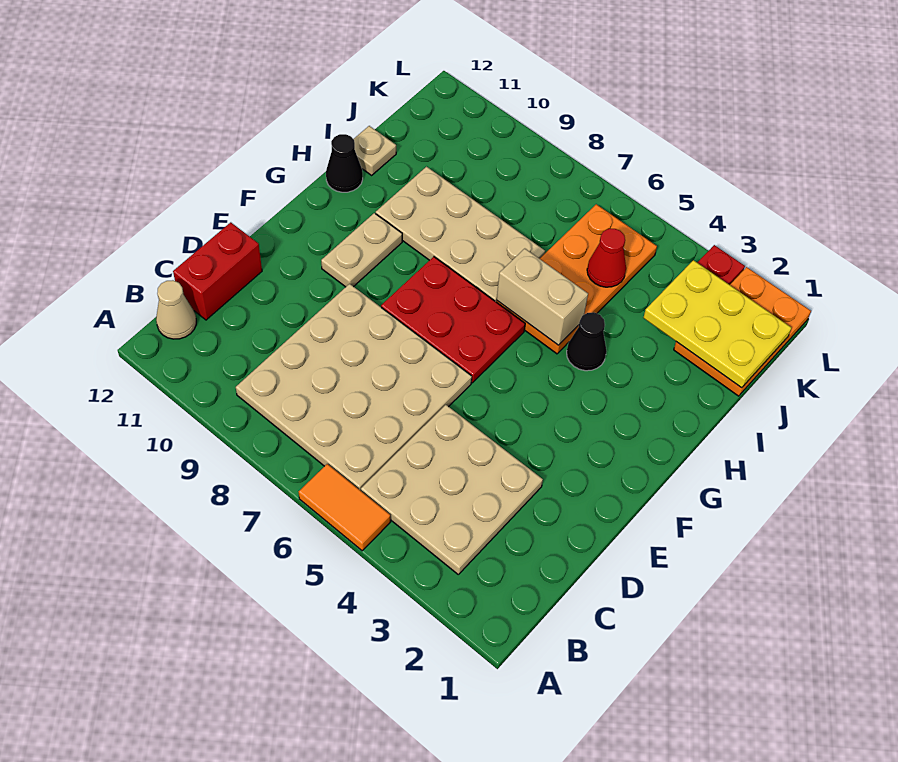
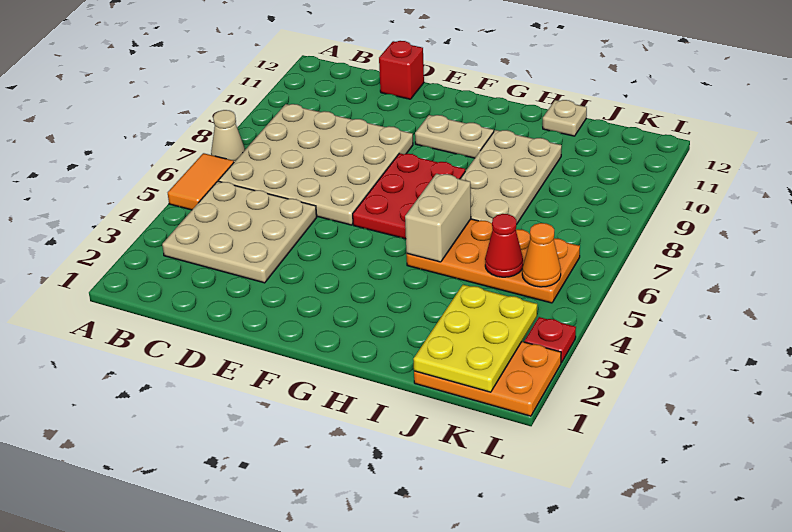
tan 1x1 cone [156,280,196,339] -> tan 1x1 cone moved to [211,110,245,162]
red 1x2 brick [173,222,262,320] -> red 1x1 brick [379,41,424,99]
black 1x1 cone [567,312,607,371] -> none
black 1x1 cone [326,134,363,192] -> none
none -> orange 1x1 cone [522,223,561,287]

